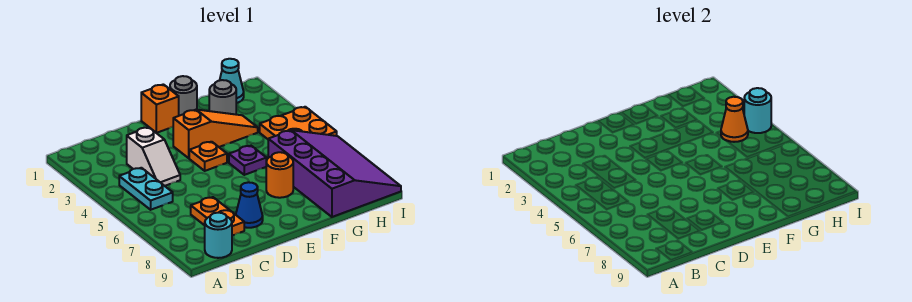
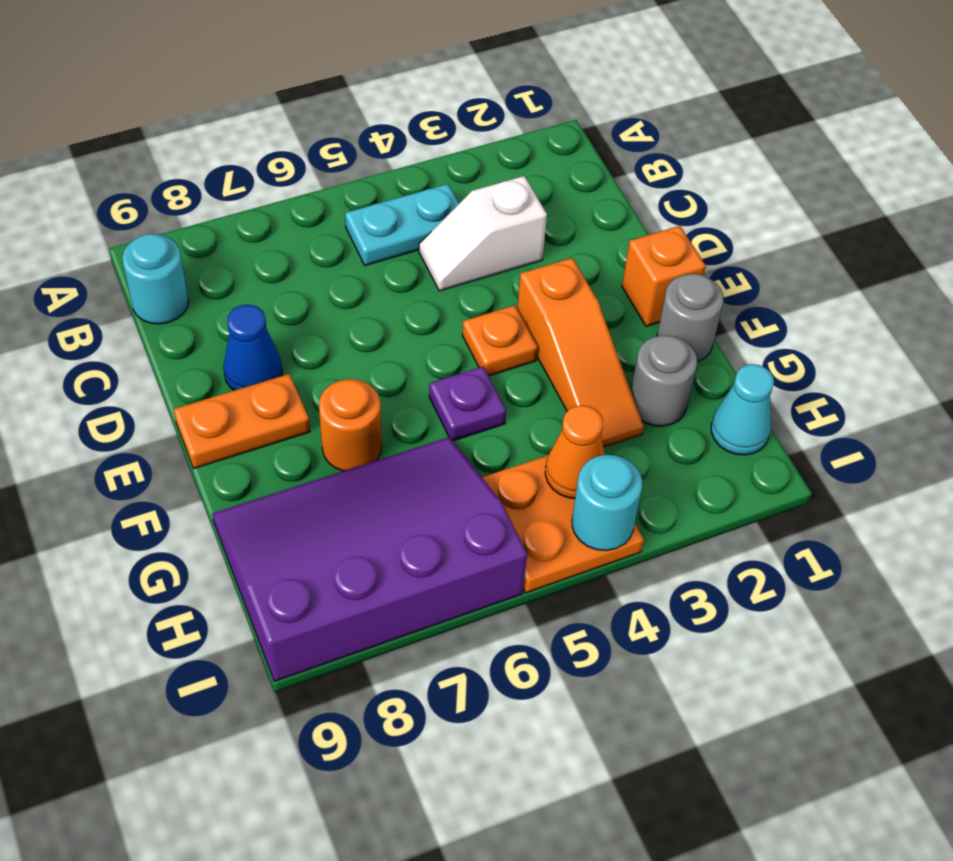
orange 1x2 plate [191,197,244,236] -> orange 1x2 plate moved to [173,374,310,468]
purple 3x4 slope [268,130,401,217] -> purple 3x4 slope turned to [212,437,527,681]

